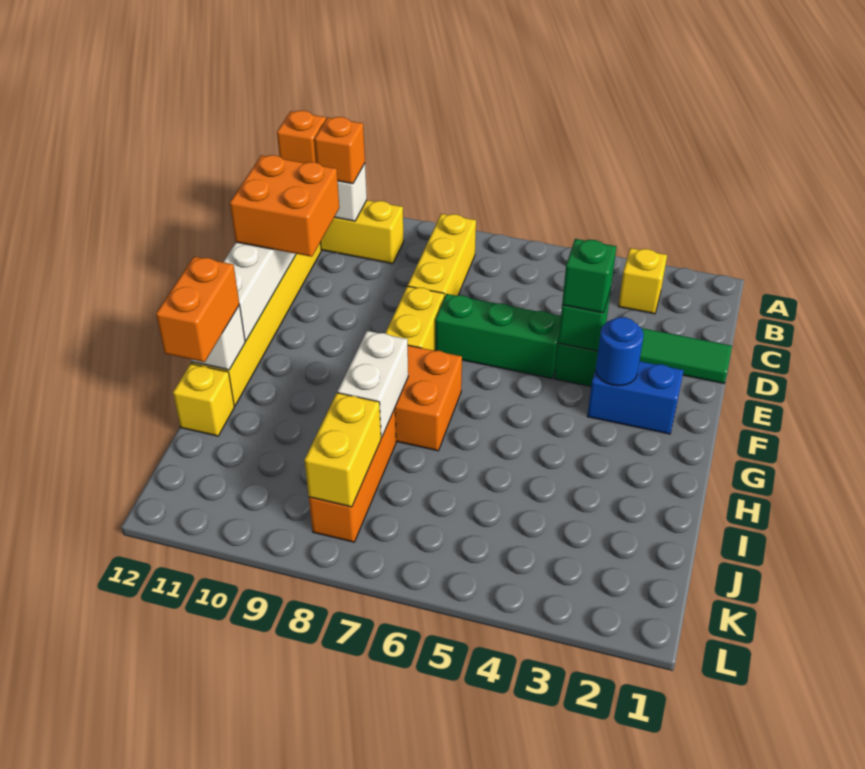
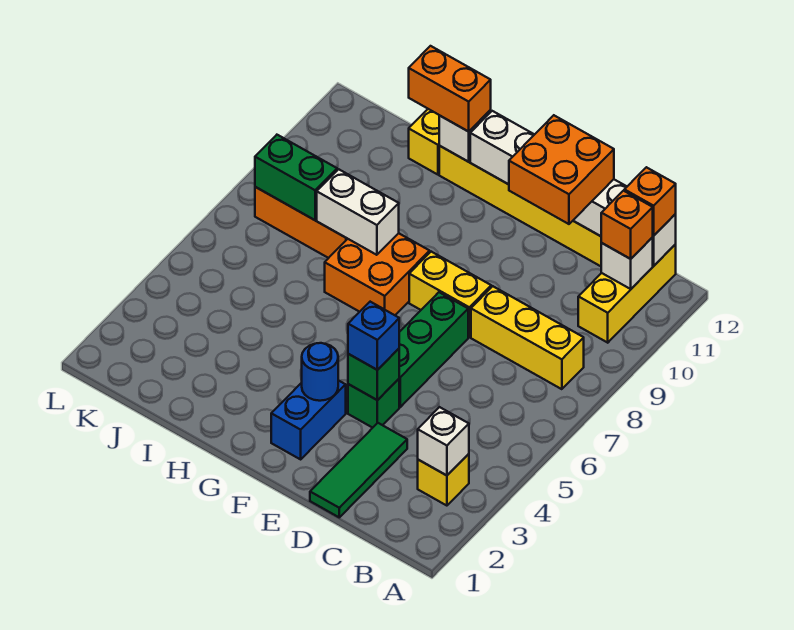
none -> white 1x1 brick [418,407,469,475]
green 1x1 brick [562,239,616,313] -> blue 1x1 brick [348,302,399,370]
yellow 1x2 brick [305,393,381,507] -> green 1x2 brick [255,135,337,220]

